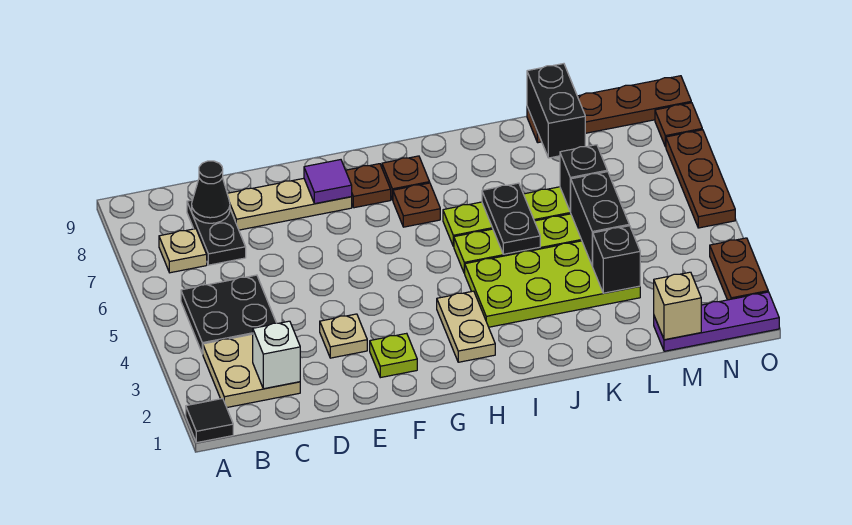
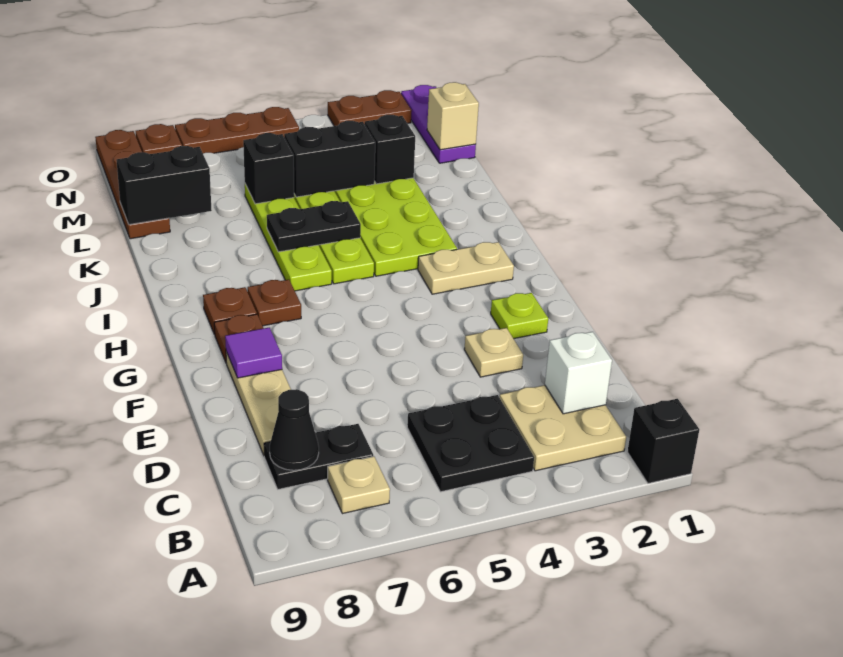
black 1x1 tile [186,399,233,443] -> black 1x1 brick [627,399,699,483]

